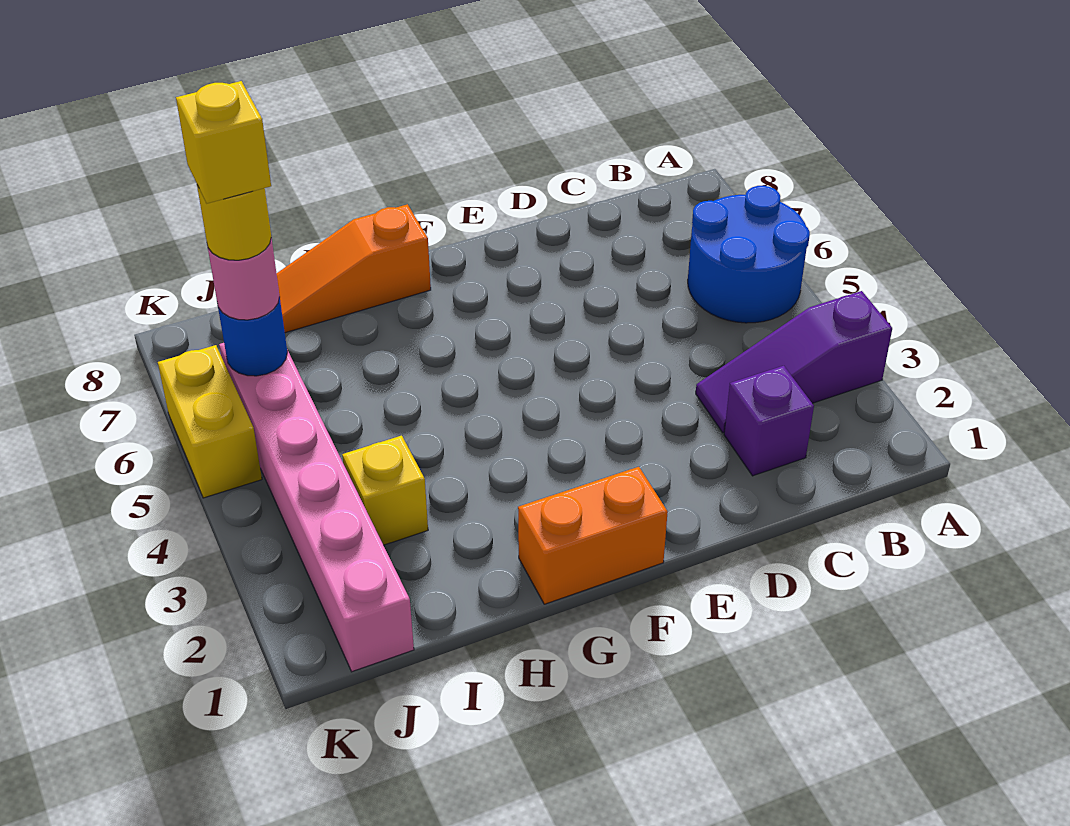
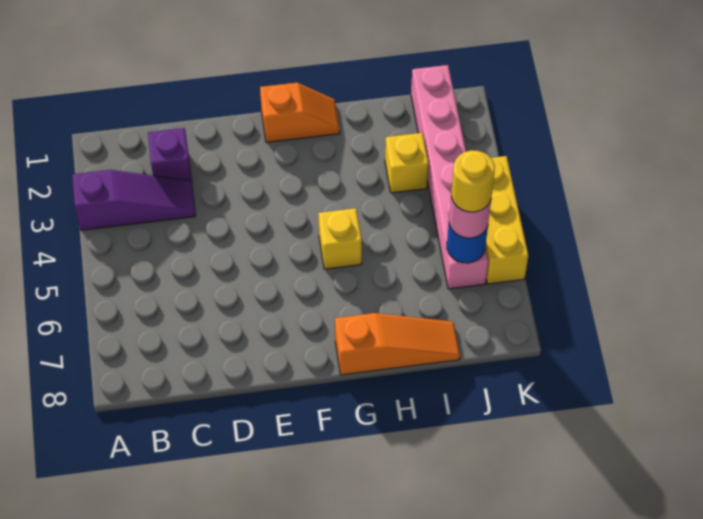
blue 2x2 round brick [688,186,810,323] -> none
orange 1x2 brick [518,467,668,604] -> orange 1x2 slope [260,83,340,142]
yellow 1x1 brick [176,81,271,203] -> yellow 1x1 brick moved to [318,208,362,269]
yellow 1x2 brick [158,345,262,498] -> yellow 1x3 brick [486,156,528,284]

